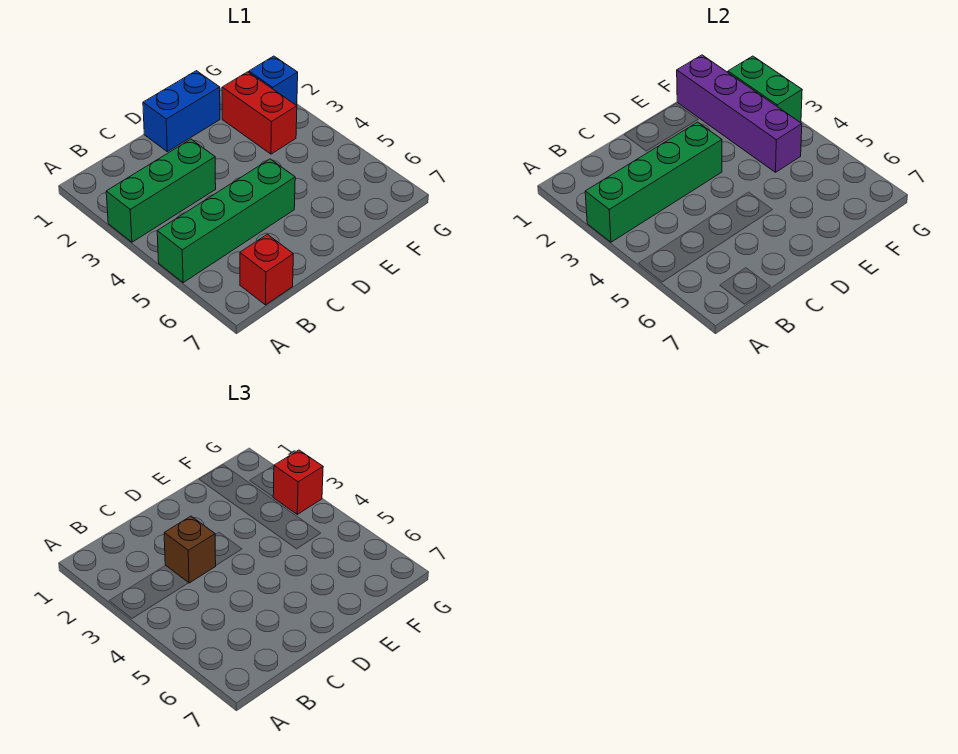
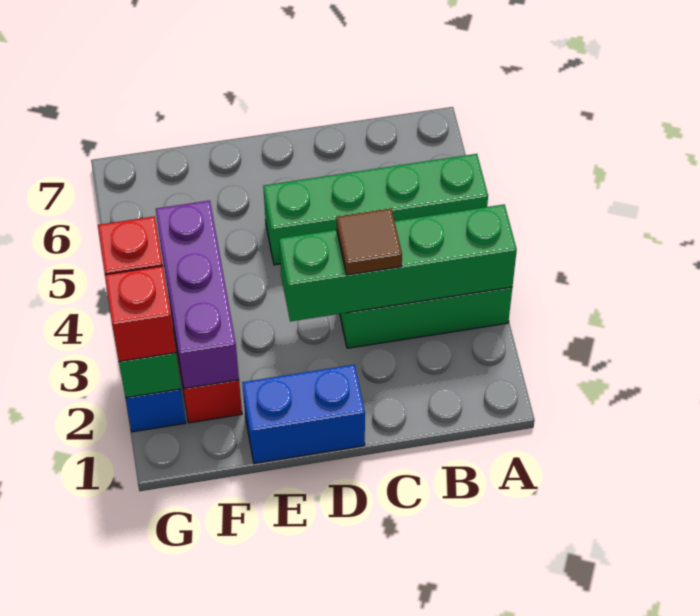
red 1x1 brick [240,234,293,305] -> red 1x1 brick moved to [105,266,176,361]
brown 1x1 brick [164,516,216,583] -> brown 1x1 tile [336,208,402,275]
purple 1x4 brick [677,55,802,172] -> purple 1x3 brick [156,200,239,388]

